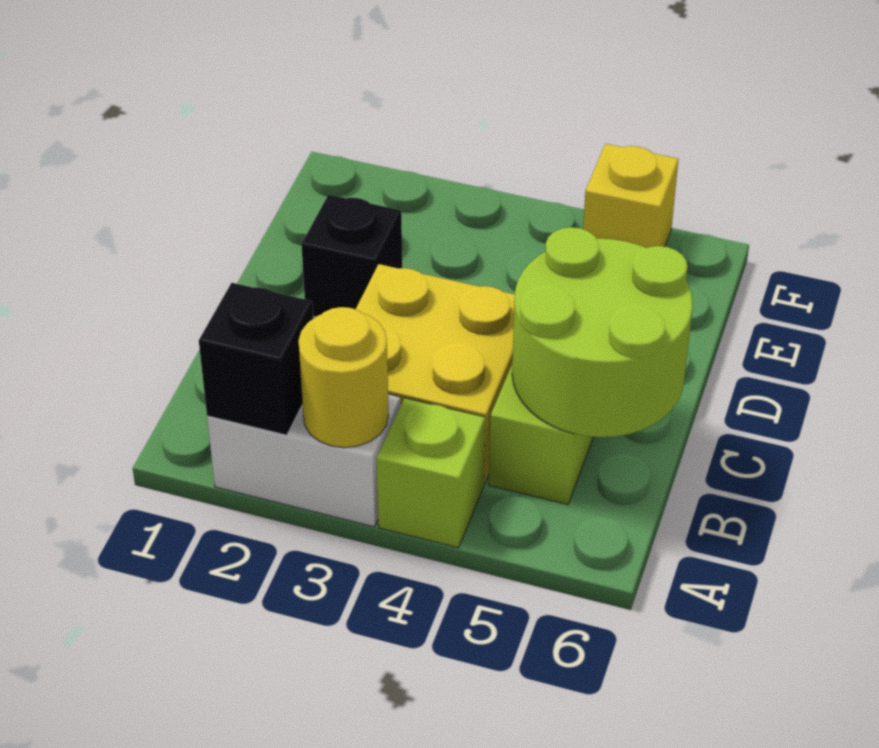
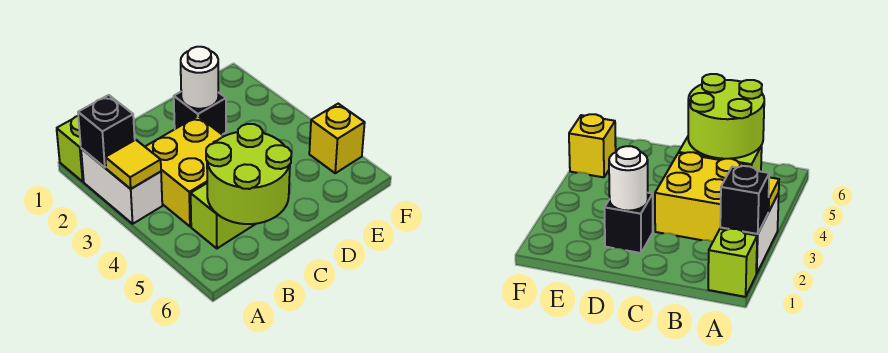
yellow 1x1 round brick [298,307,389,448] -> yellow 1x1 tile [105,140,161,189]
lime 1x1 brick [377,398,485,548] -> lime 1x1 brick moved to [57,116,84,181]
none -> white 1x1 round brick [181,47,218,109]

